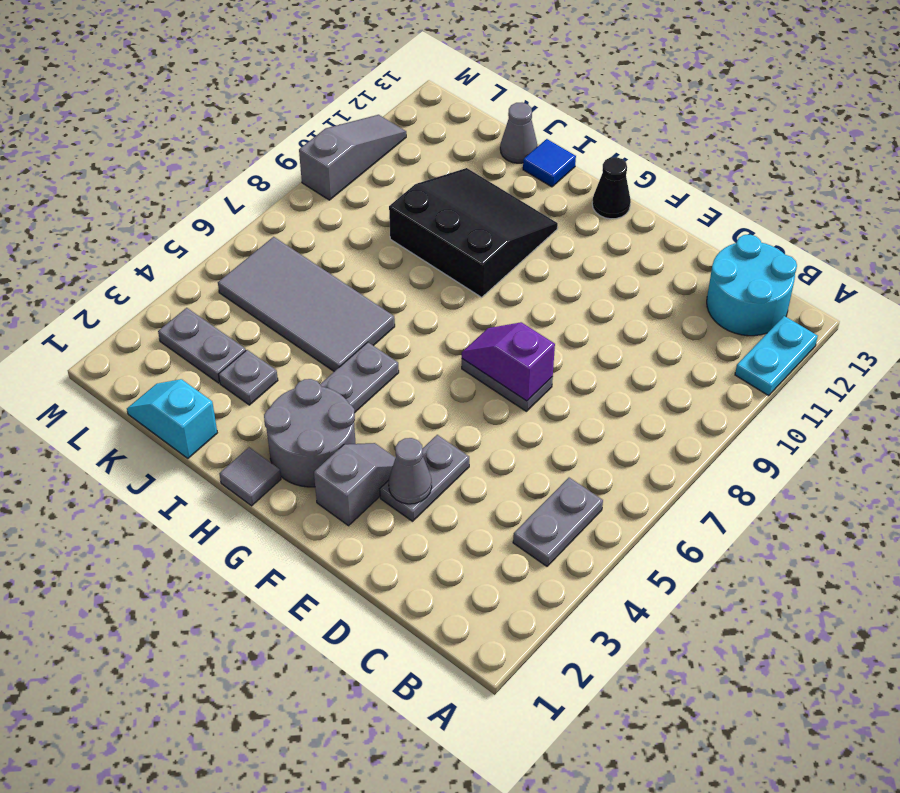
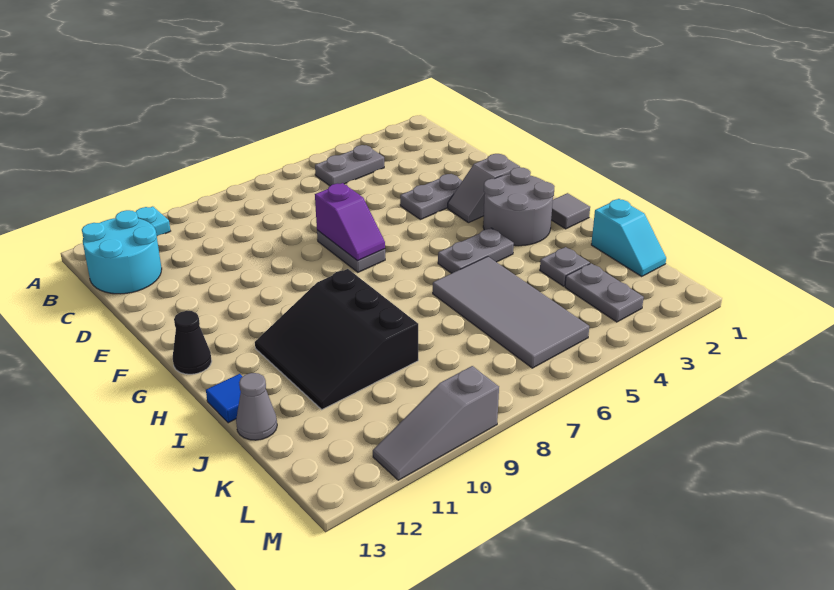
grey 1x1 cone [389,438,432,504] -> none

